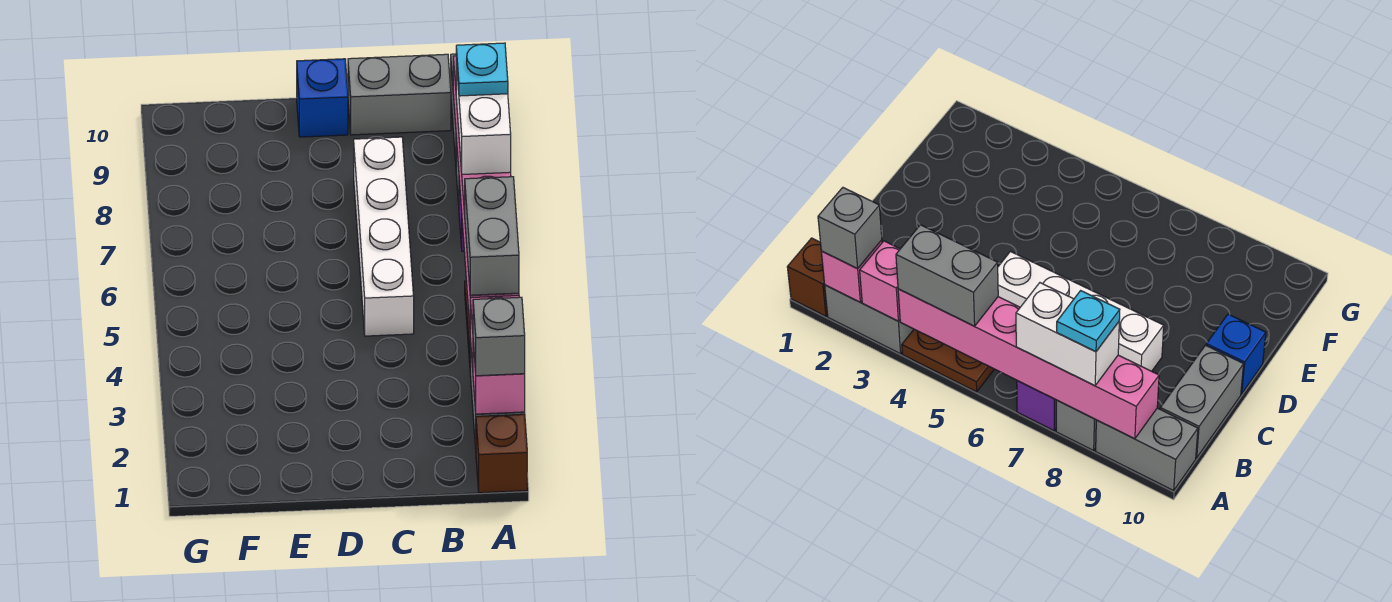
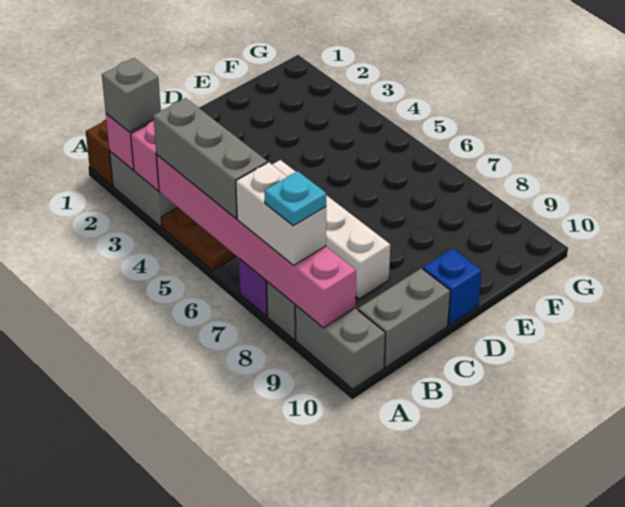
grey 1x2 brick [465,177,519,295] -> grey 1x3 brick [153,98,267,219]

